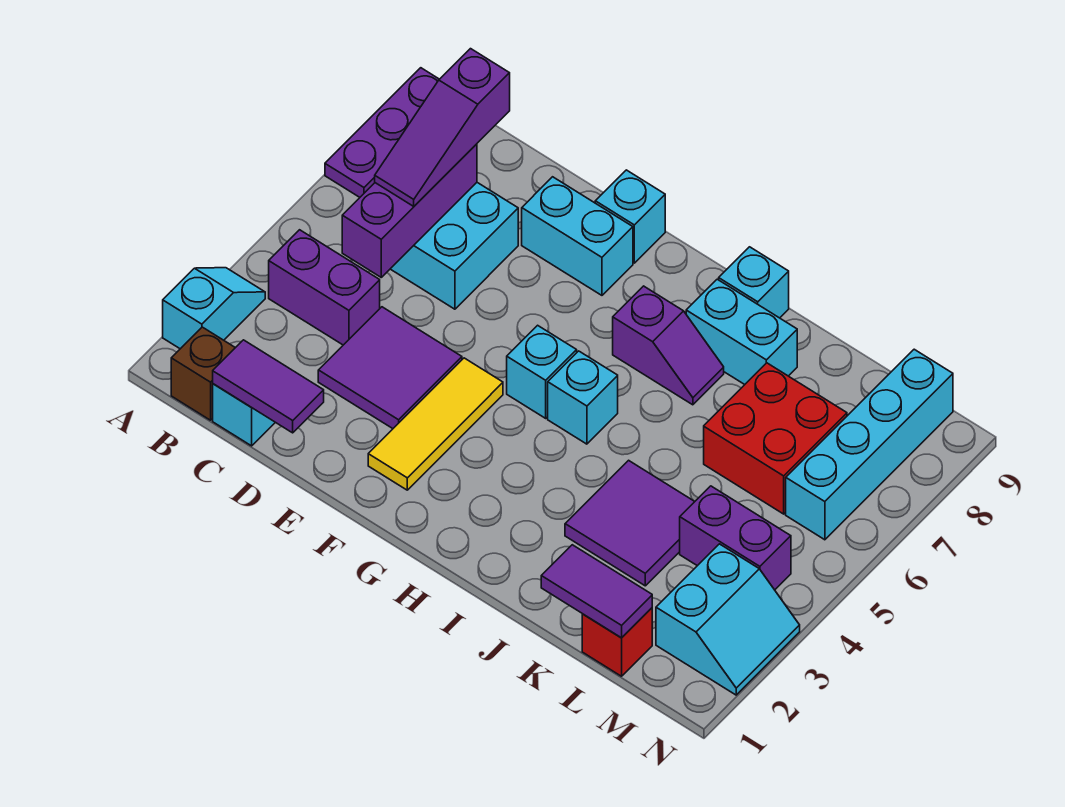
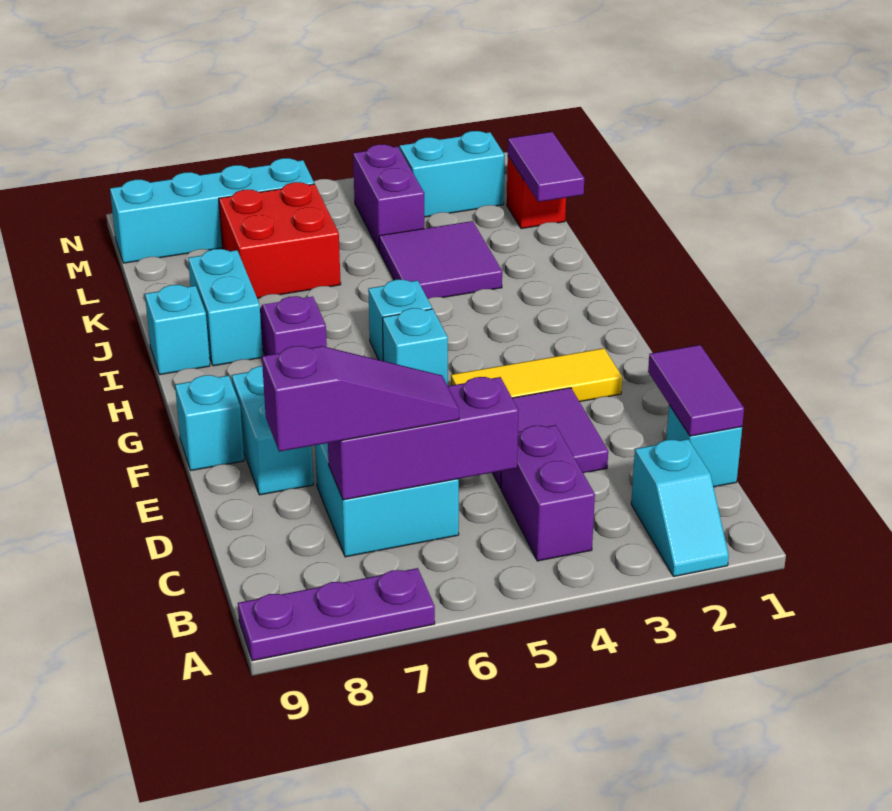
cyan 1x2 slope [163,268,265,349] -> cyan 1x2 slope turned to [631,439,729,577]
brown 1x1 brick [171,327,235,420] -> none

